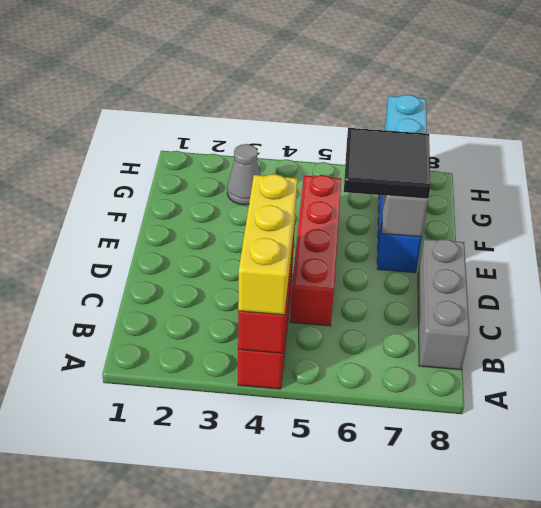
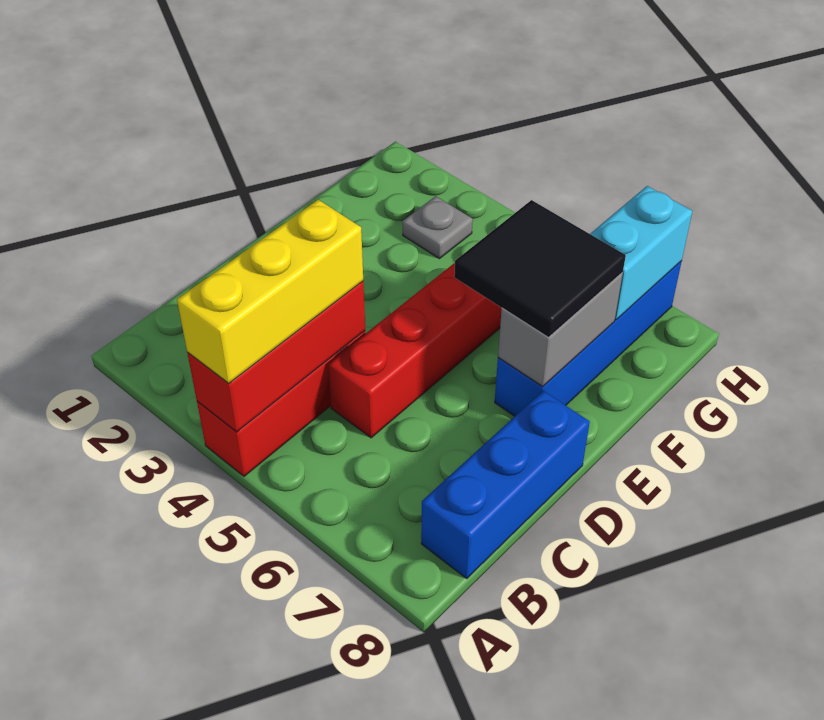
grey 1x3 brick [418,239,470,370] -> blue 1x3 brick [421,391,590,578]
grey 1x1 cone [227,144,260,205] -> grey 1x1 plate [403,196,473,259]

